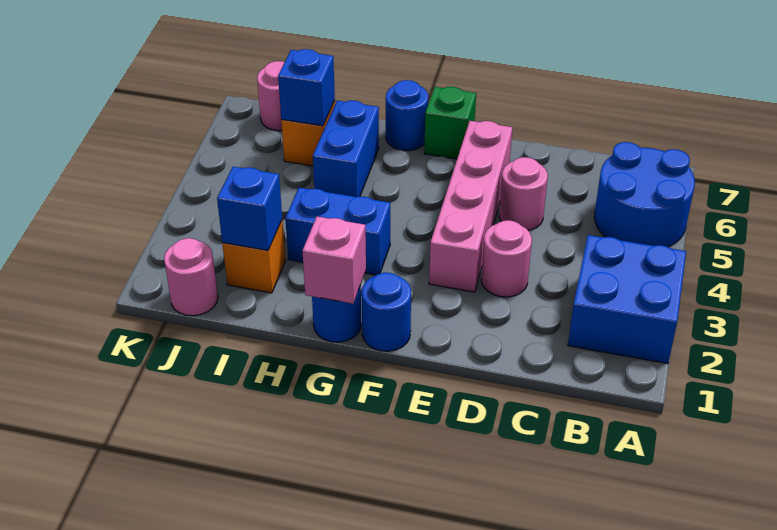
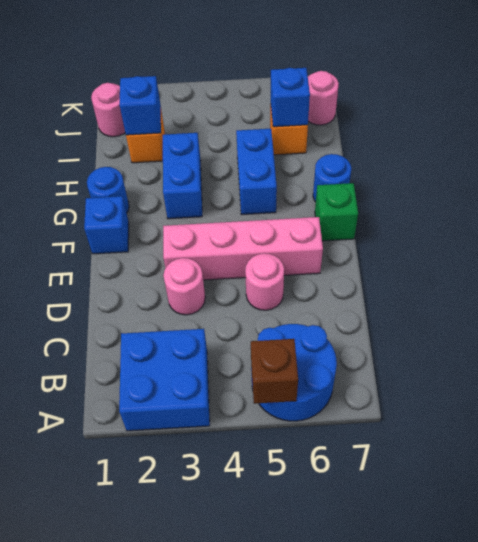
none -> brown 1x1 brick [251,339,298,404]
blue 1x1 round brick [362,273,411,351] -> blue 1x1 brick [84,196,129,254]
pink 1x1 brick [302,217,366,304] -> none
blue 1x2 brick [313,100,379,197] -> blue 1x2 brick turned to [236,129,277,215]

